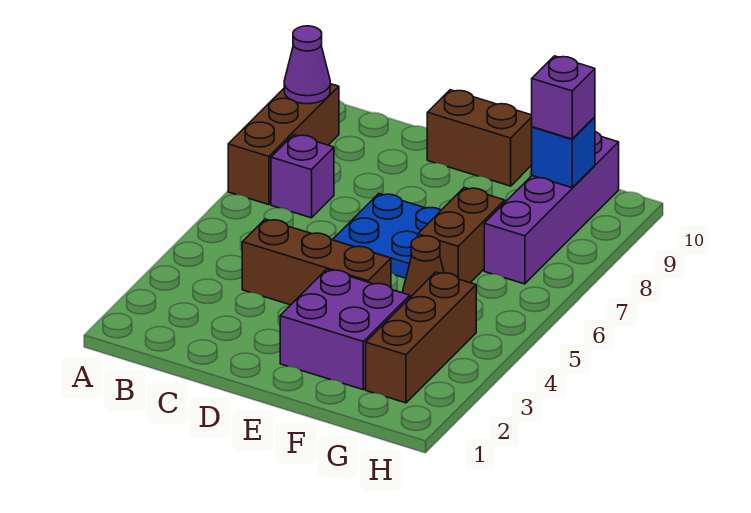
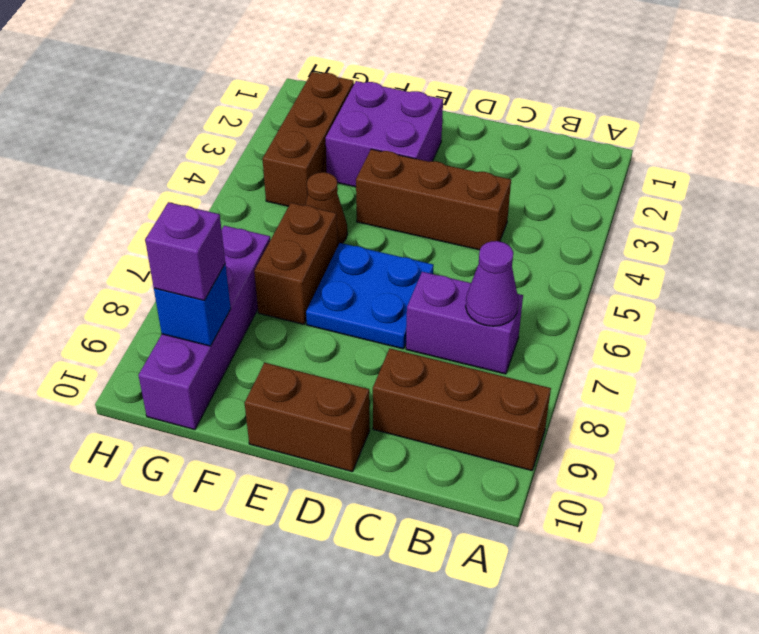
brown 1x3 brick [228,84,339,205] -> brown 1x3 brick turned to [373,349,551,471]
purple 1x1 cone [284,26,330,104] -> purple 1x1 cone moved to [466,241,518,326]
purple 1x1 brick [271,135,334,218] -> purple 1x2 brick [406,272,523,374]

